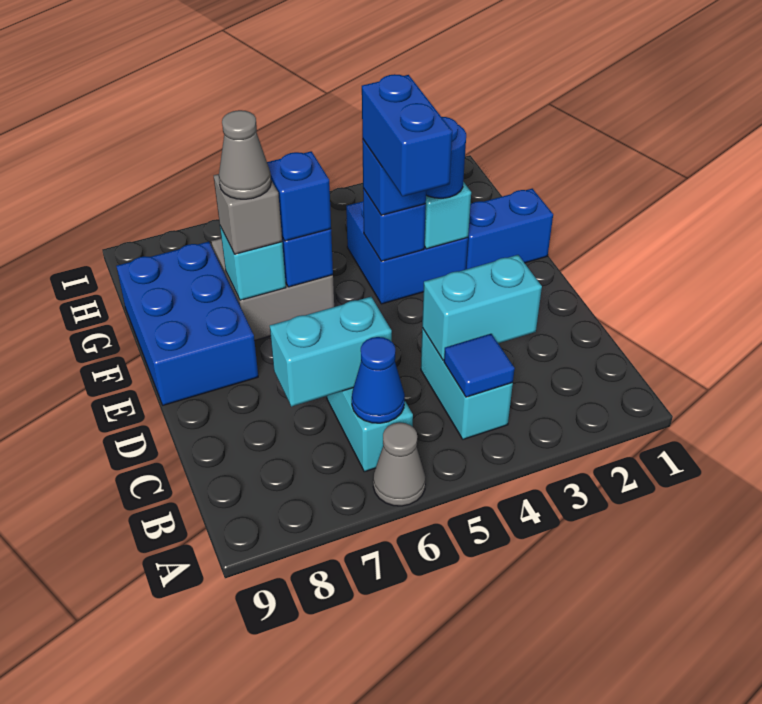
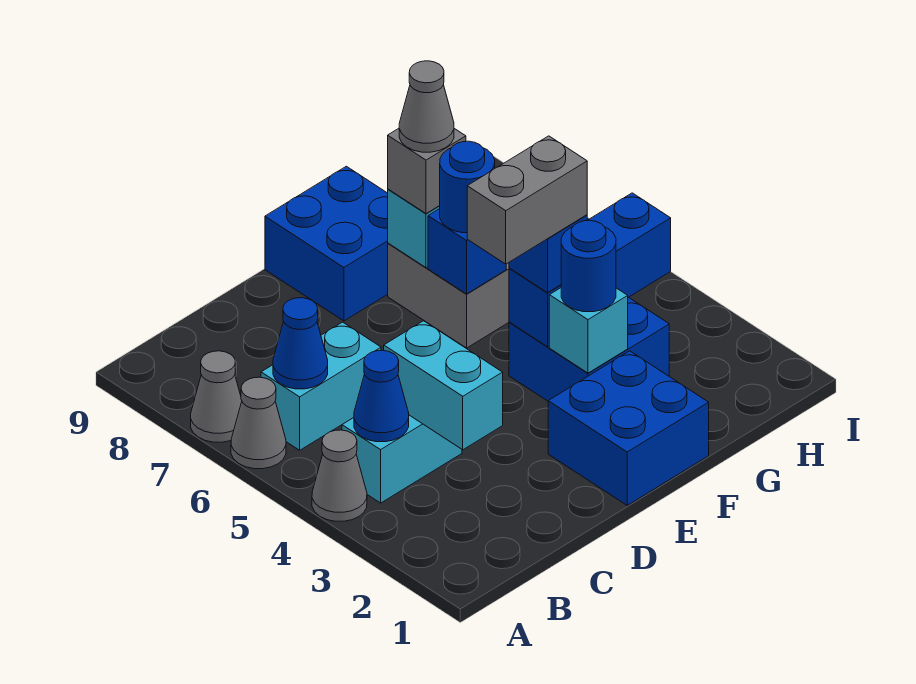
none -> grey 1x1 cone [312,430,367,521]
none -> grey 1x1 cone [191,351,242,442]
blue 1x1 tile [444,334,515,397] -> blue 1x1 cone [354,350,409,442]
cyan 1x2 brick [270,297,392,407] -> none
blue 1x2 brick [362,74,452,197] -> grey 1x2 brick [467,136,587,264]
blue 2x3 brick [116,242,258,405] -> blue 2x2 brick [265,166,388,321]
blue 1x2 brick [466,189,553,269] -> blue 2x2 brick [548,351,709,505]
blue 1x1 brick [363,188,426,261] -> blue 1x3 brick [509,193,671,347]
blue 1x1 brick [267,151,331,241] -> blue 1x1 round brick [440,141,495,233]

